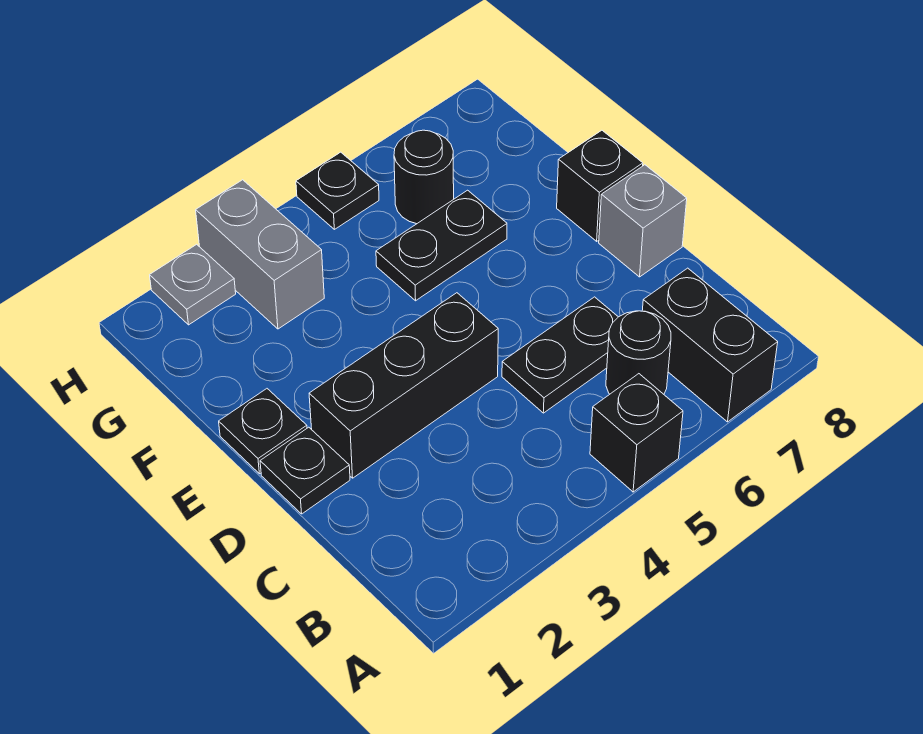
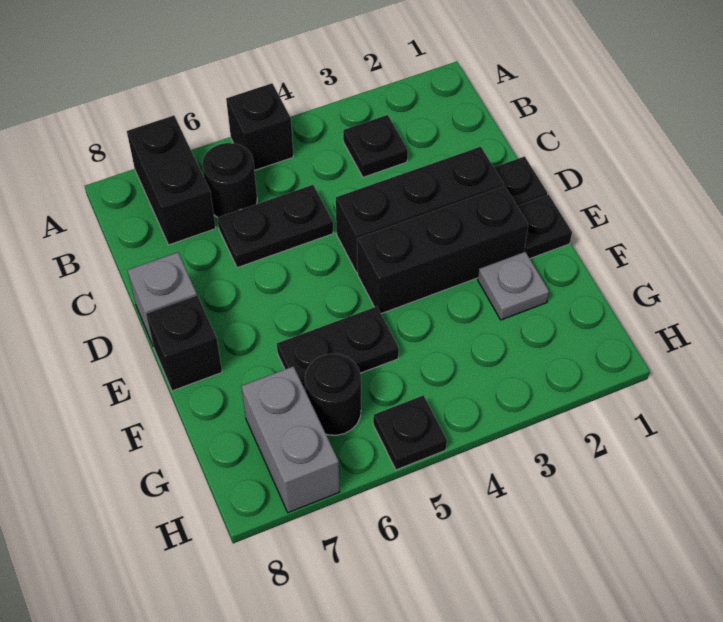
none -> black 1x1 plate [343,115,408,177]
none -> black 1x3 brick [357,186,528,314]
grey 1x2 brick [196,180,324,329] -> grey 1x2 brick moved to [241,366,340,513]
grey 1x1 plate [150,244,236,325] -> grey 1x1 plate moved to [478,252,549,320]

